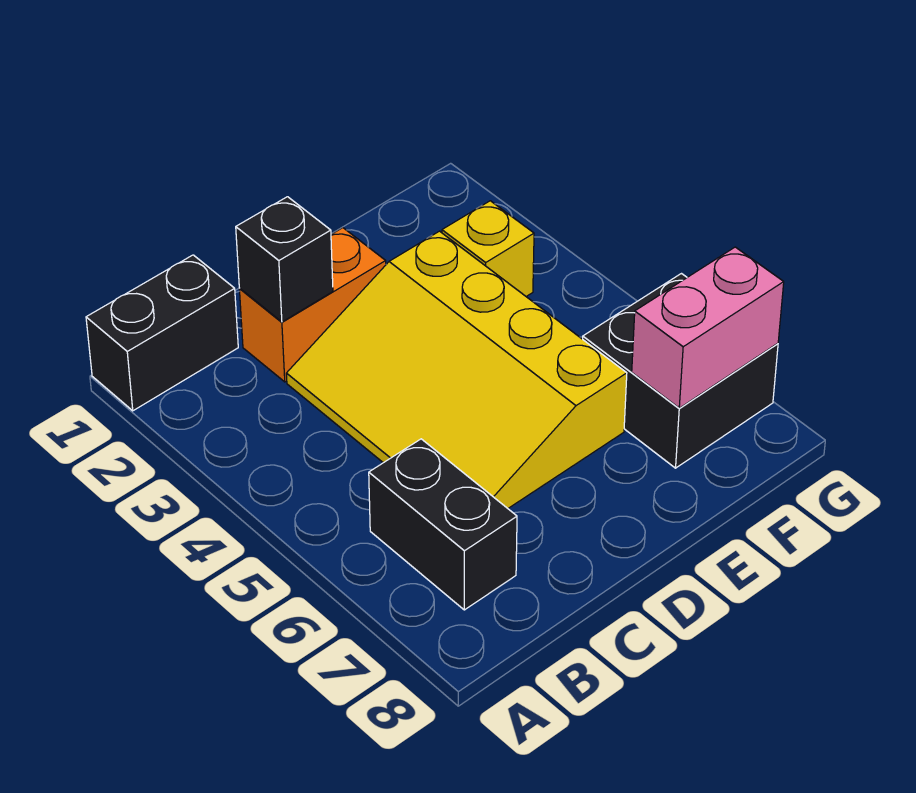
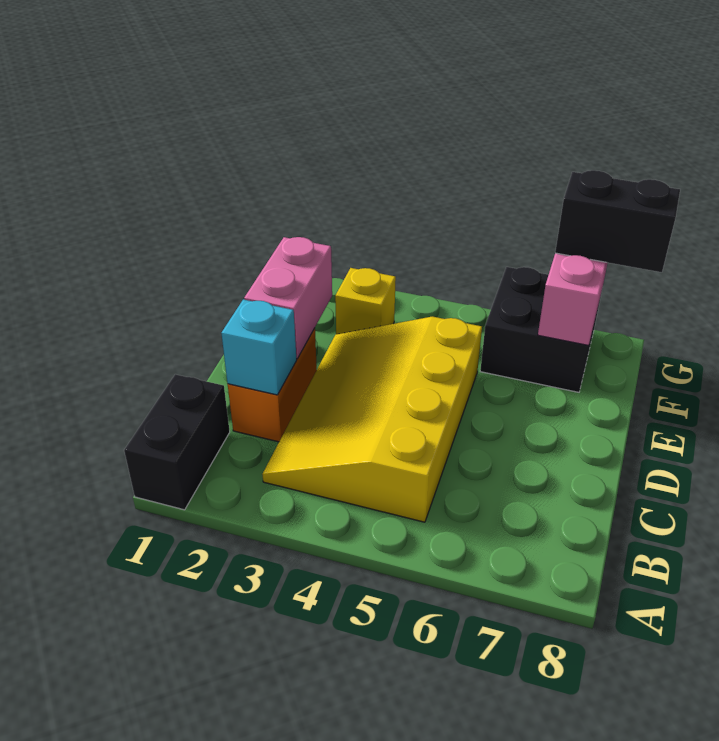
black 1x2 brick [369,439,517,610] -> black 1x2 brick moved to [555,170,680,272]
black 1x1 brick [236,197,333,322] -> cyan 1x1 brick [221,299,297,395]
yellow 3x4 slope [286,231,627,508] -> yellow 3x4 slope turned to [262,316,482,522]
none -> pink 1x2 brick [244,237,332,359]

